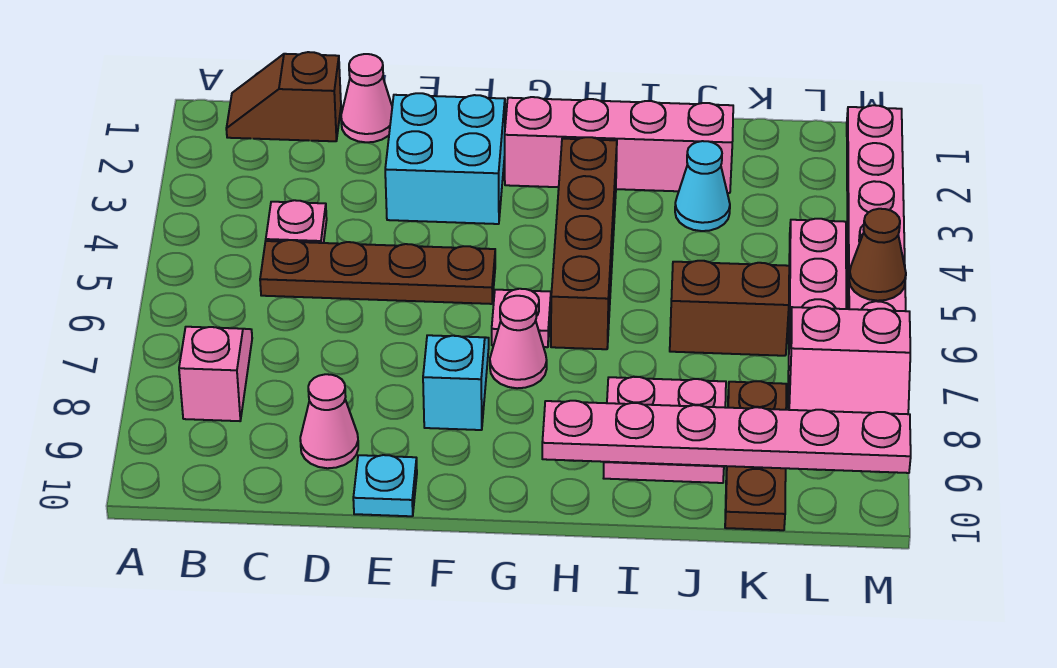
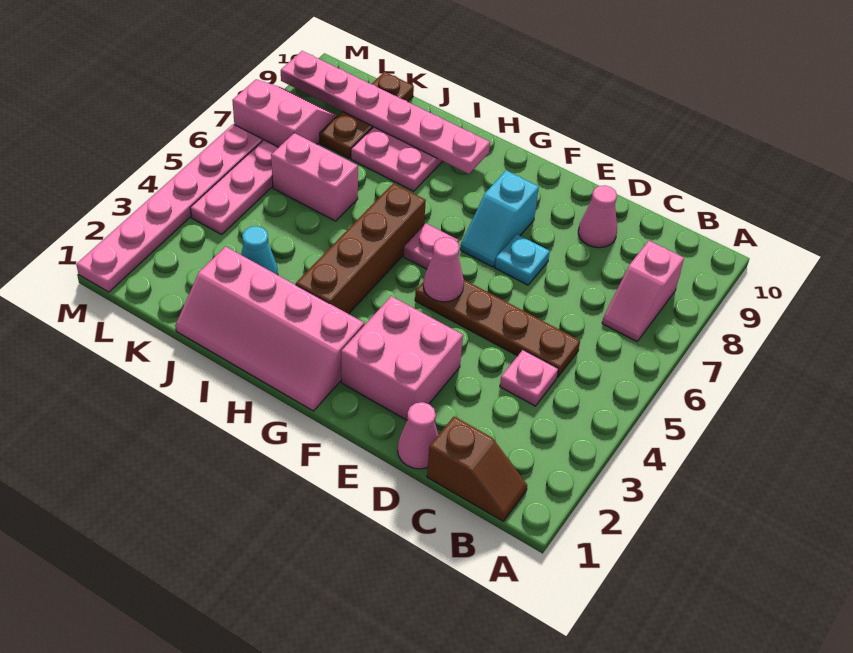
cyan 2x2 brick [385,93,505,224] -> pink 2x2 brick [341,296,463,420]
cyan 1x1 plate [353,455,417,516] -> cyan 1x1 plate moved to [495,234,550,285]
pink 1x1 cone [490,296,547,388] -> pink 1x1 cone moved to [423,237,464,302]
brown 1x2 brick [670,261,789,356] -> pink 1x2 brick [271,133,358,221]
brown 1x1 cone [849,209,906,301] -> none

